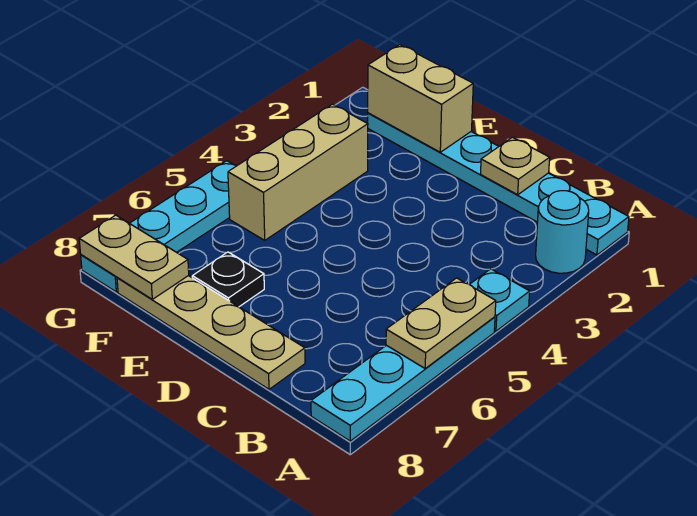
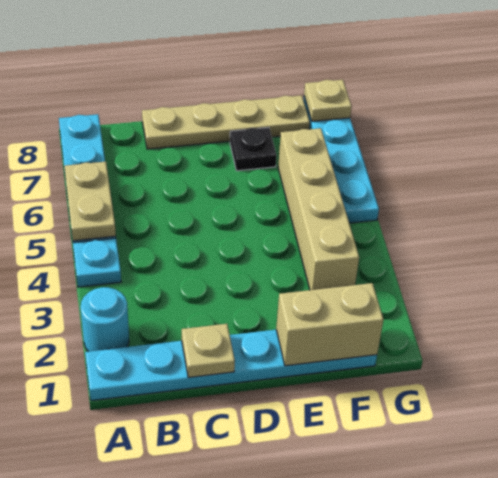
tan 1x3 brick [228,104,368,240] -> tan 1x4 brick [278,128,359,290]
tan 1x2 plate [79,215,189,299] -> tan 1x1 plate [304,80,352,121]

